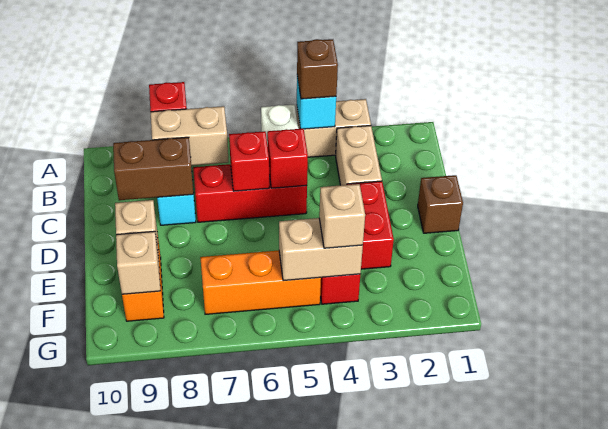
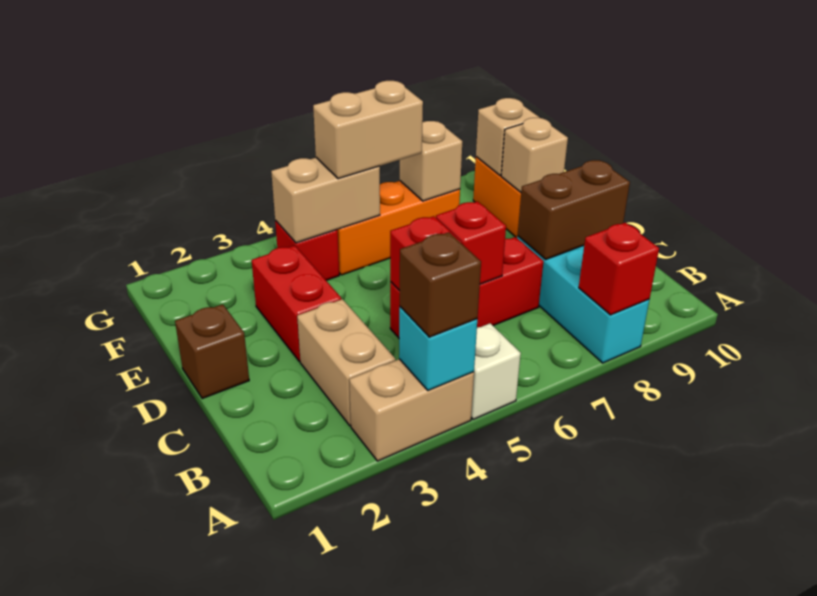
tan 1x2 brick [151,106,229,166] -> tan 1x2 brick moved to [313,81,423,179]
tan 1x1 brick [319,184,365,248] -> tan 1x1 brick moved to [400,121,462,201]

